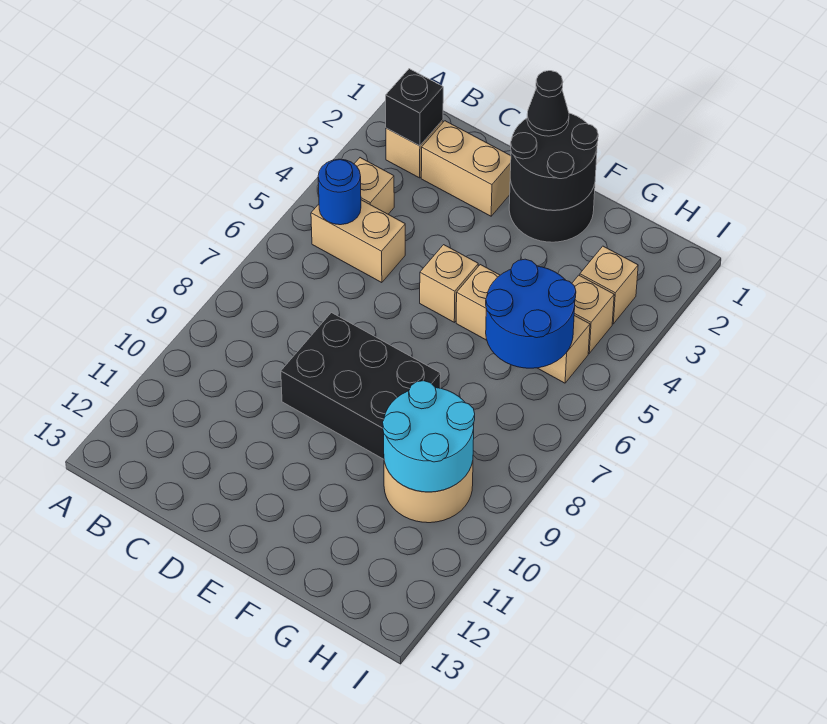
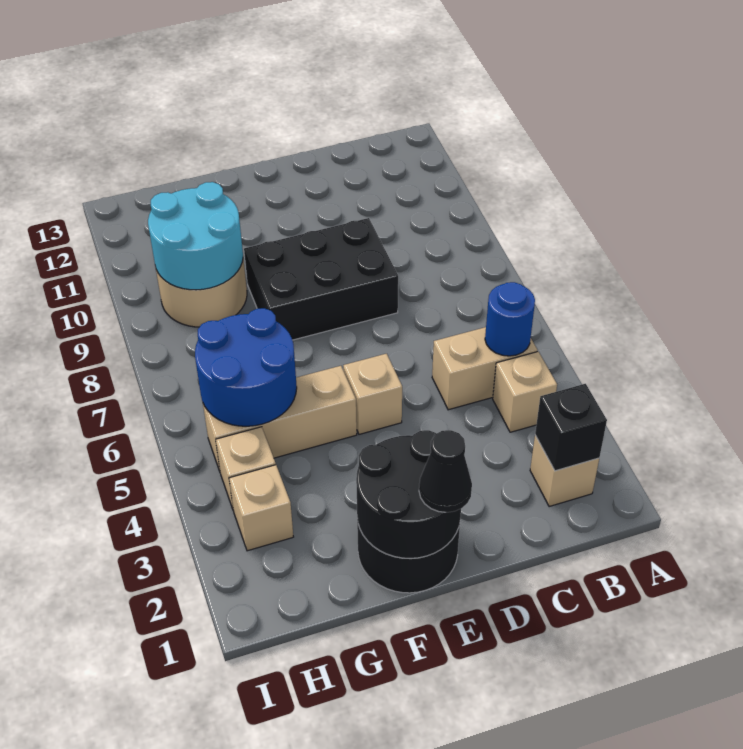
tan 1x2 brick [421,121,511,216] -> none

